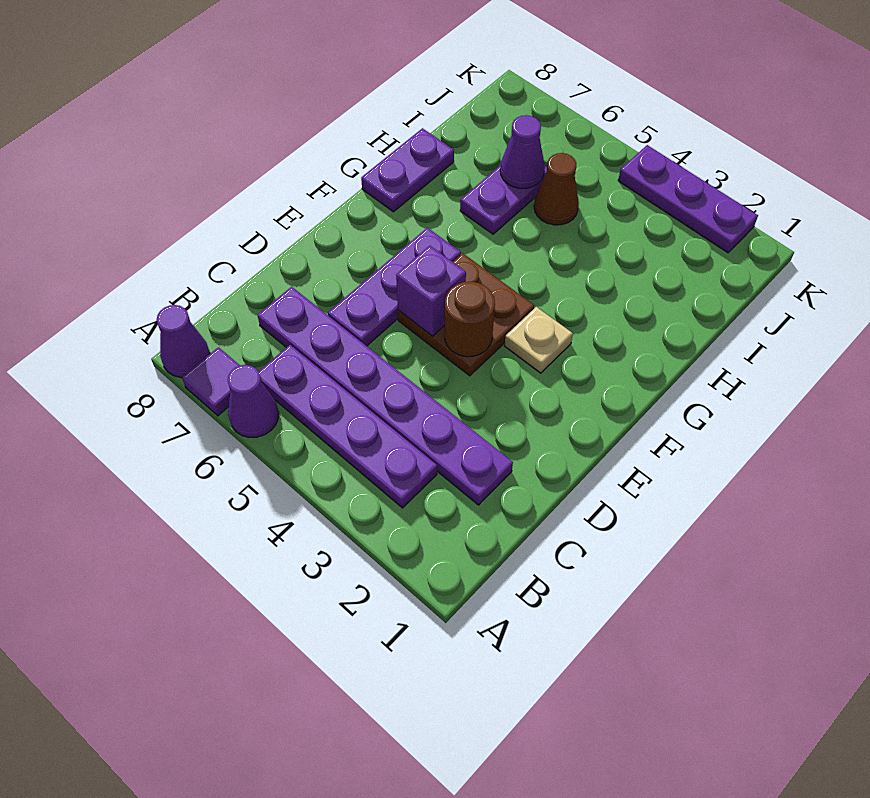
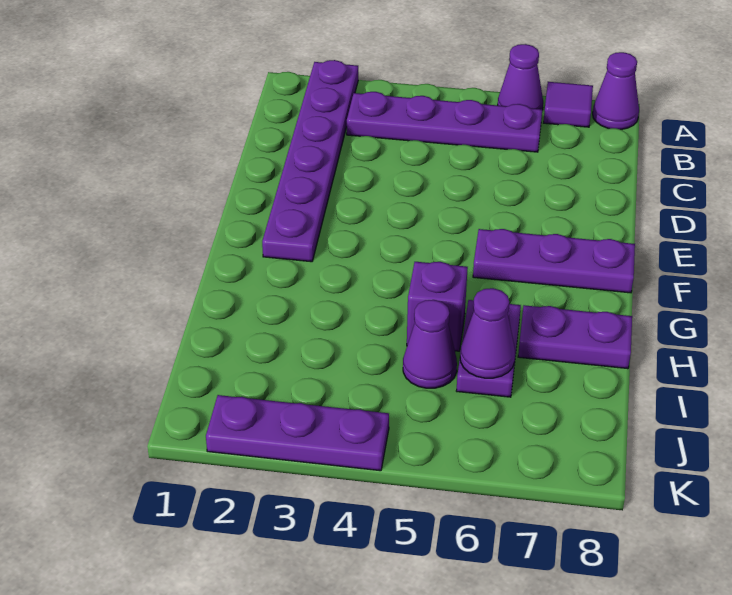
purple 1x6 plate [257,287,513,505] -> purple 1x6 plate turned to [262,60,358,262]
purple 1x3 plate [328,228,461,346] -> purple 1x3 plate turned to [473,229,635,293]
brown 2x2 plate [398,253,534,376] -> none
brown 1x1 round brick [445,282,495,357] -> none
purple 1x1 brick [396,246,466,336] -> purple 1x1 brick moved to [407,262,468,351]
tan 1x1 plate [505,307,573,373] -> none
purple 1x2 plate [361,128,454,212] -> purple 1x2 plate turned to [518,305,632,369]
brown 1x1 cone [534,153,579,225] -> purple 1x1 cone [403,300,457,388]

